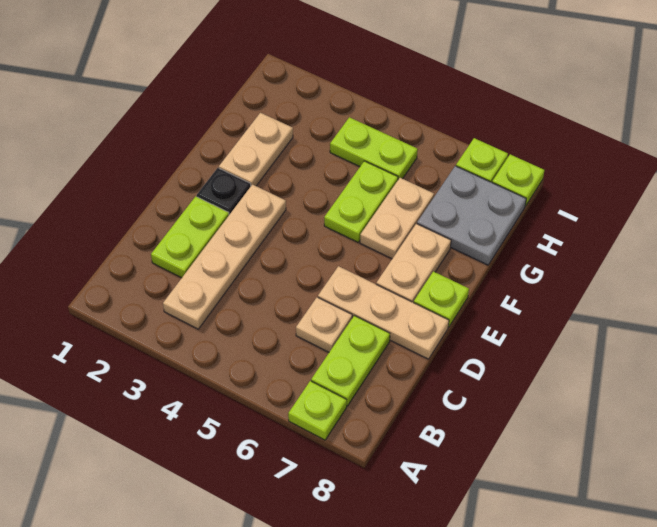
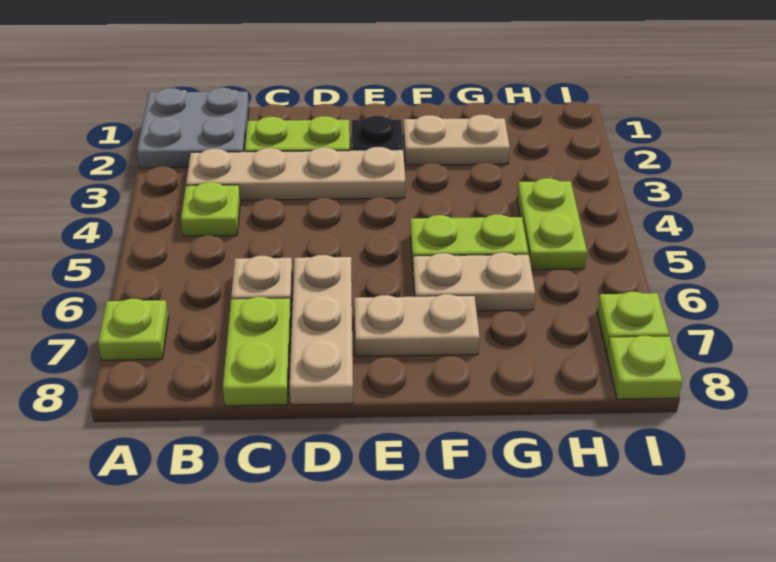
lime 1x2 plate [311,316,390,406] -> lime 1x2 plate turned to [223,297,291,406]
lime 1x1 plate [414,271,469,327] -> lime 1x1 plate moved to [181,182,240,236]
grey 2x2 plate [417,166,526,265] -> grey 2x2 plate moved to [137,88,249,168]

